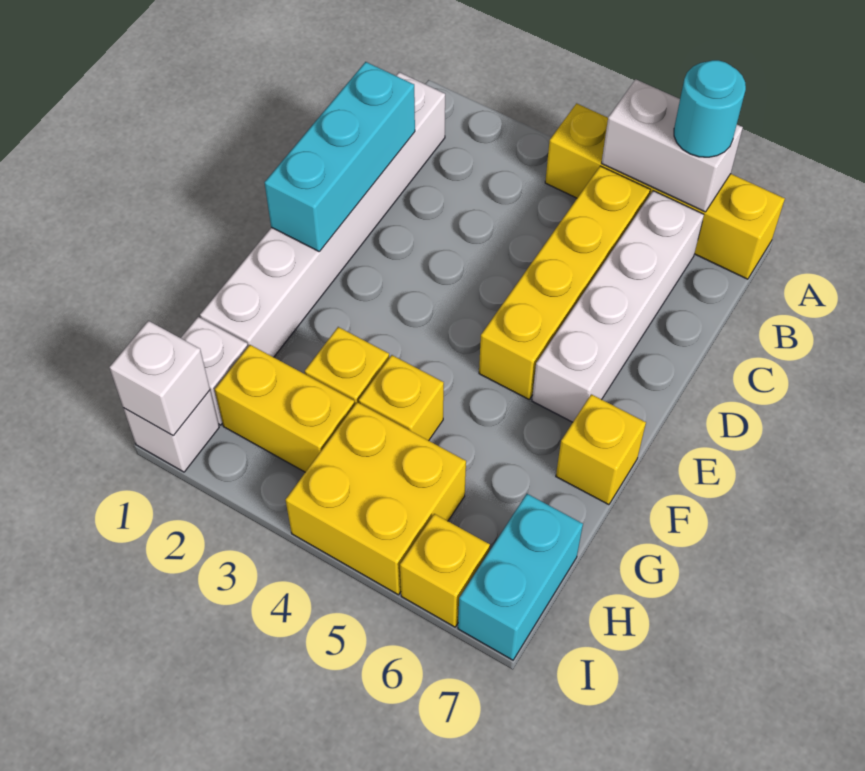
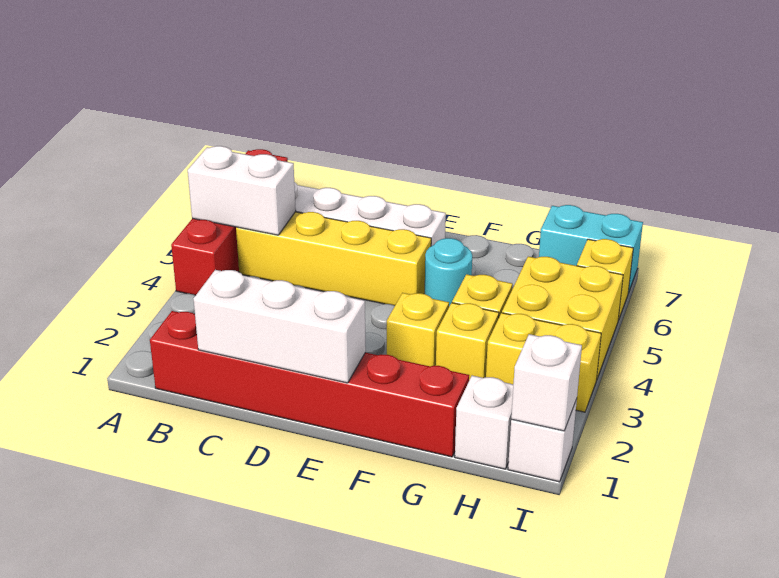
yellow 1x4 brick [545,103,785,279] -> red 1x4 brick [171,149,288,295]
white 1x2 brick [602,79,743,212] -> white 1x2 brick turned to [188,146,296,235]
cyan 1x1 round brick [674,60,746,157] -> cyan 1x1 round brick moved to [425,238,472,306]
white 1x6 brick [200,72,445,357] -> red 1x6 brick [150,311,469,457]
cyan 1x3 brick [265,62,415,251] -> white 1x3 brick [194,270,366,383]
yellow 1x1 brick [556,394,646,505] -> yellow 1x1 brick moved to [387,293,449,366]
yellow 1x2 brick [215,345,355,472] -> yellow 1x2 brick turned to [486,313,601,412]

